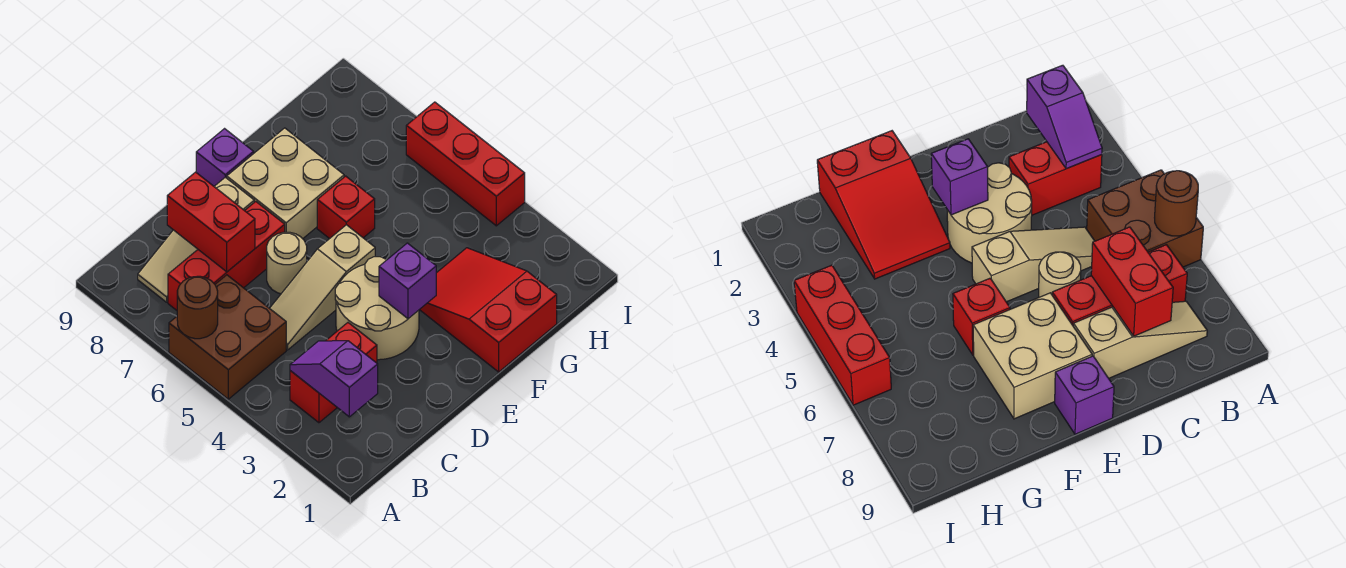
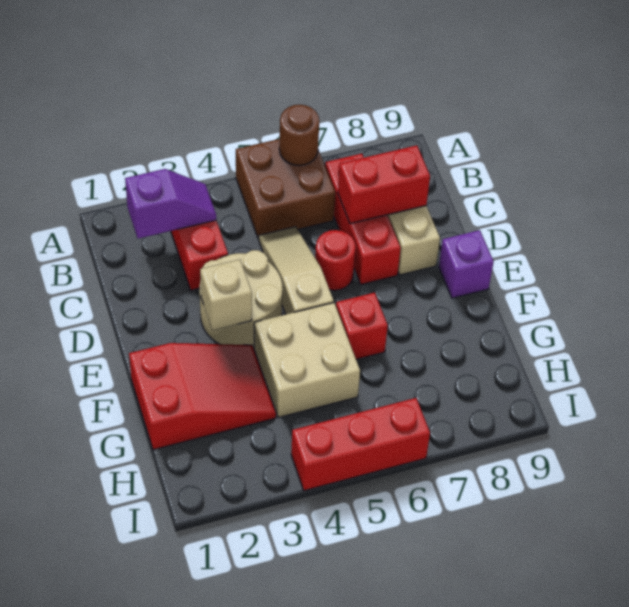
tan 1x1 round brick [267,232,307,294] -> red 1x1 round brick [315,230,356,290]
purple 1x1 brick [379,243,436,319] -> tan 1x1 brick [200,259,252,330]
tan 2x2 brick [227,128,344,239] -> tan 2x2 brick moved to [254,303,360,418]

